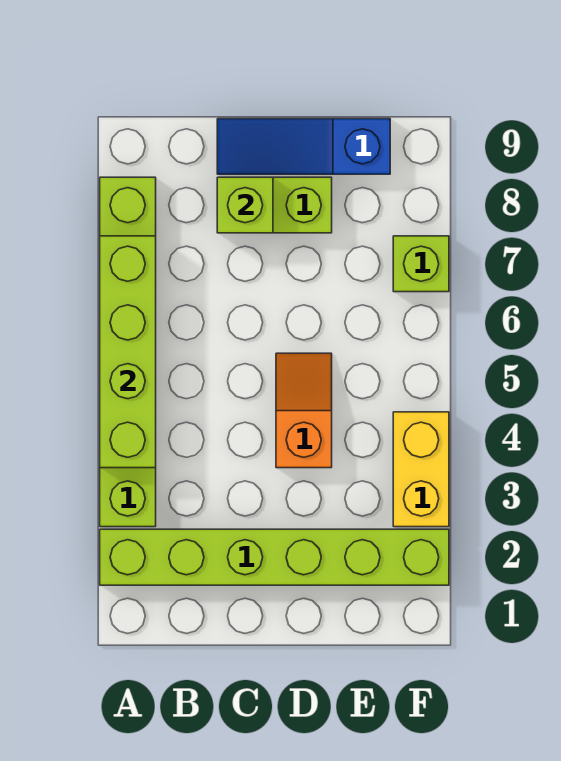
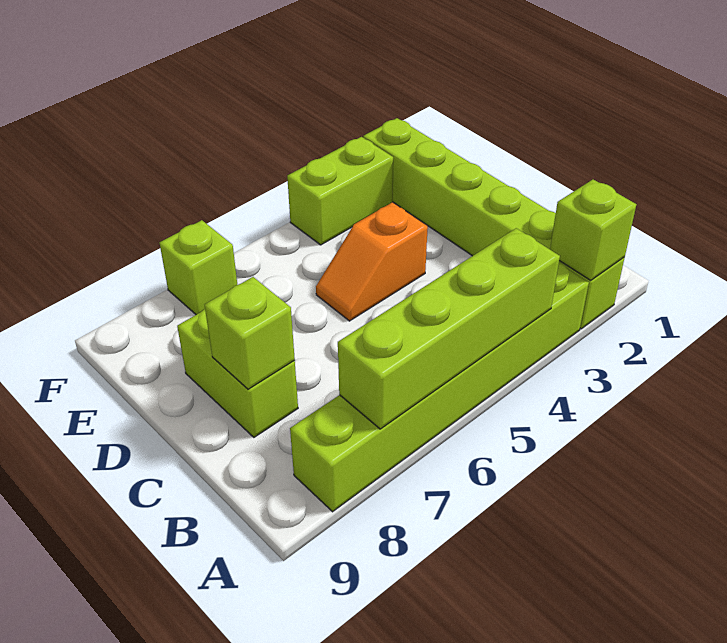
none -> lime 1x1 brick [550,179,636,280]
blue 1x3 slope [217,119,390,174] -> none
yellow 1x2 brick [393,412,449,527] -> lime 1x2 brick [287,137,393,245]

